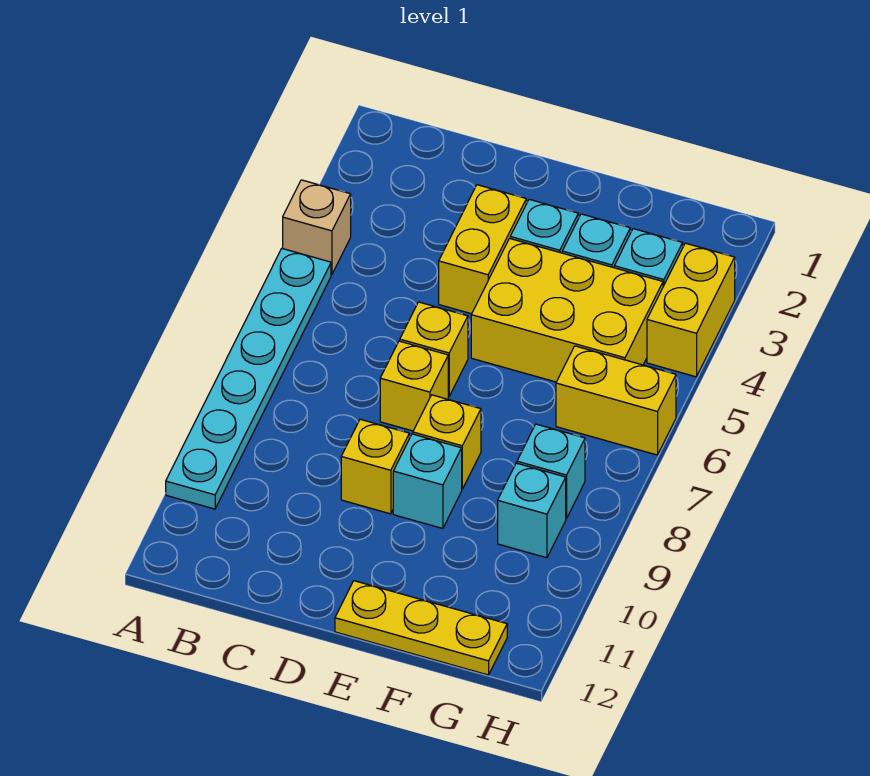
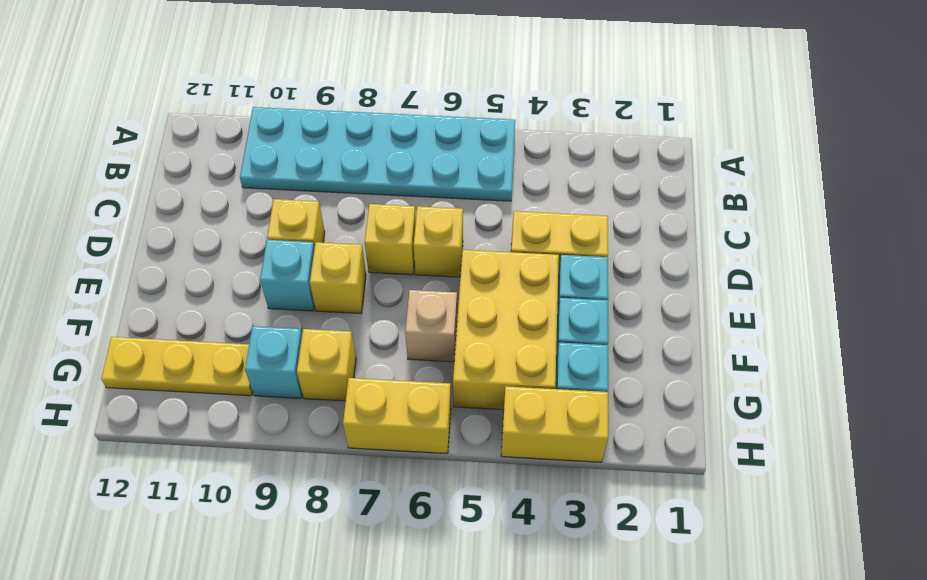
tan 1x1 brick [283,180,351,274] -> tan 1x1 brick moved to [405,290,457,362]
cyan 1x6 plate [166,248,331,509] -> cyan 2x6 plate [240,107,515,201]
yellow 1x3 plate [335,581,507,675] -> yellow 1x3 plate turned to [101,337,253,396]
yellow 1x2 brick [556,346,676,455] -> yellow 1x2 brick turned to [343,378,451,454]
cyan 1x1 brick [517,424,585,519] -> yellow 1x1 brick [297,329,356,401]

